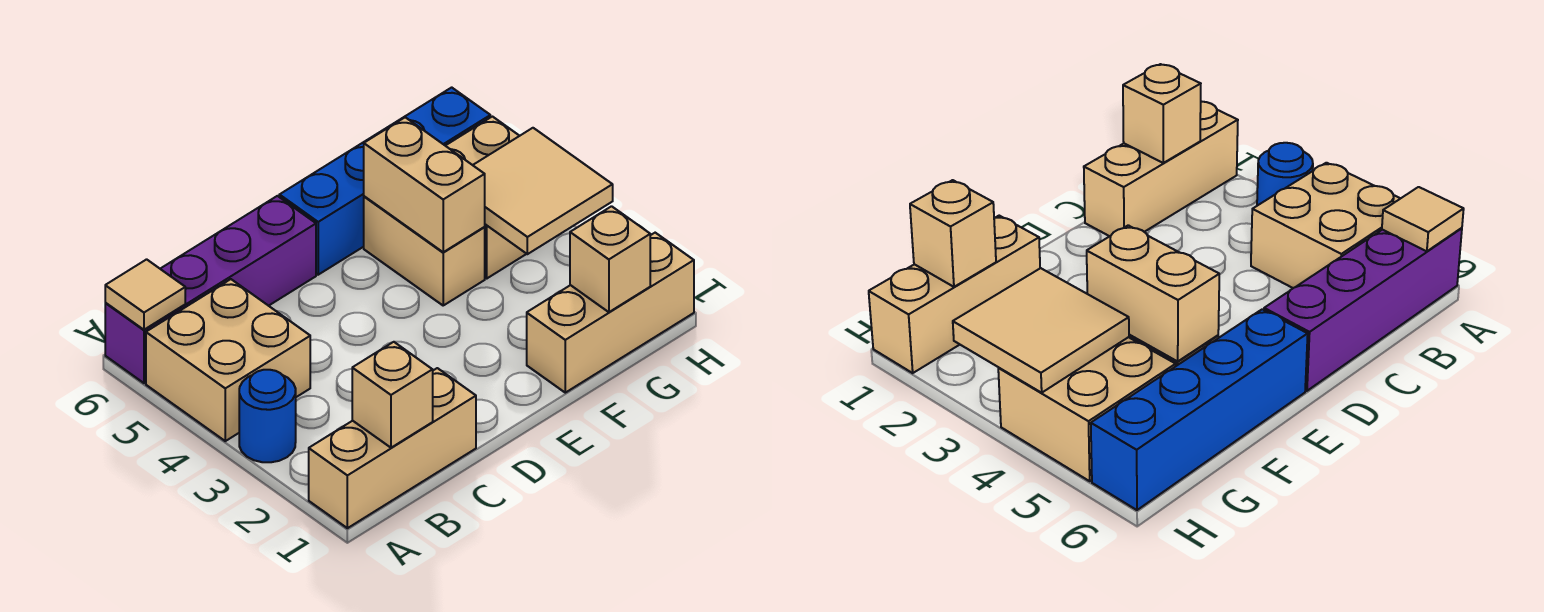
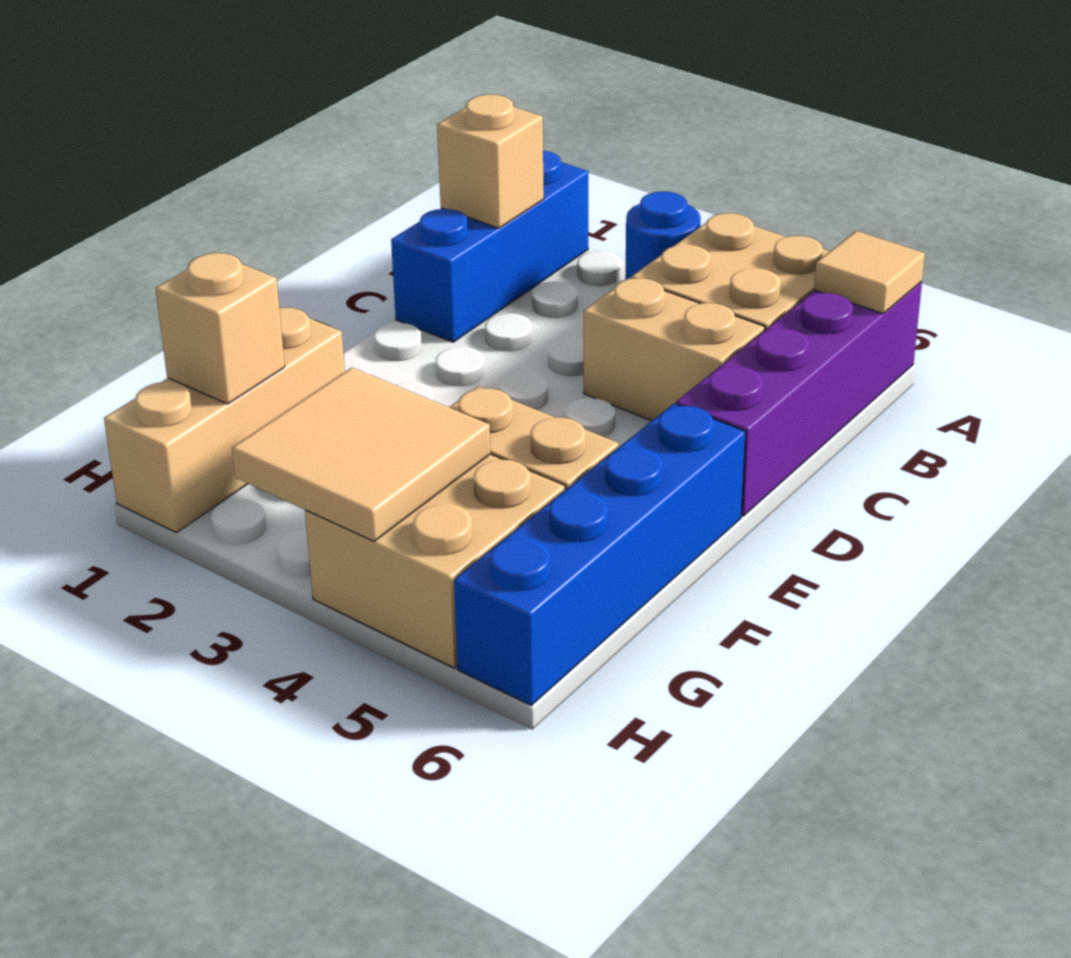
tan 1x3 brick [309,368,476,528] -> blue 1x3 brick [391,151,588,342]
tan 1x2 brick [364,117,485,252] -> tan 1x2 brick moved to [584,278,765,421]

